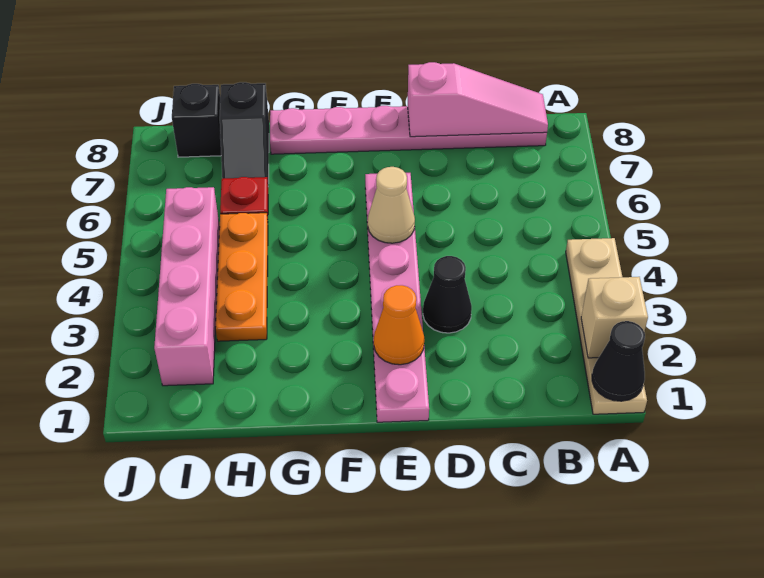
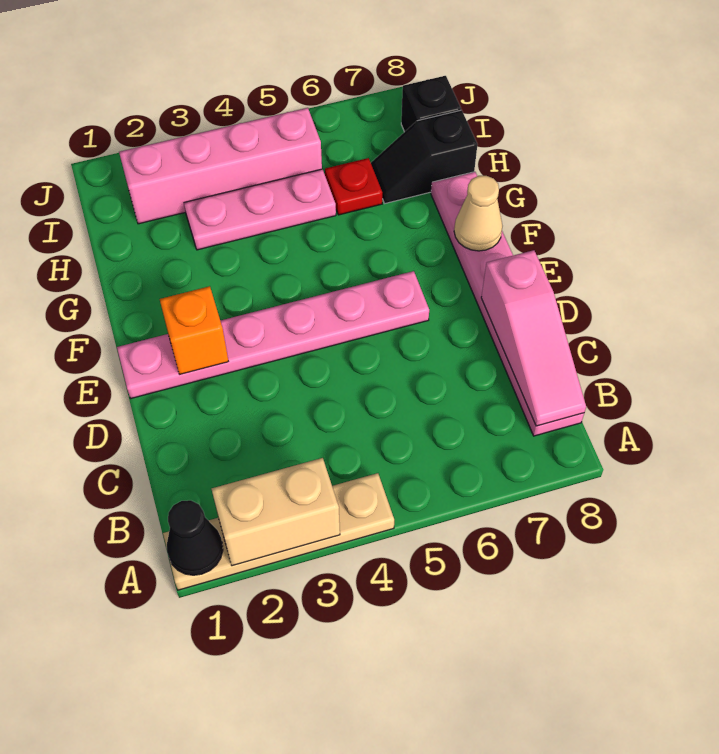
tan 1x1 brick [581,277,648,358] -> tan 1x2 brick [212,458,340,566]
black 1x1 cone [423,256,472,333] -> none
orange 1x1 cone [374,285,424,365] -> orange 1x1 brick [160,286,228,374]
tan 1x1 cone [368,167,415,243] -> tan 1x1 cone moved to [454,176,502,251]
orange 1x3 plate [216,213,268,341] -> pink 1x3 plate [184,169,336,250]

